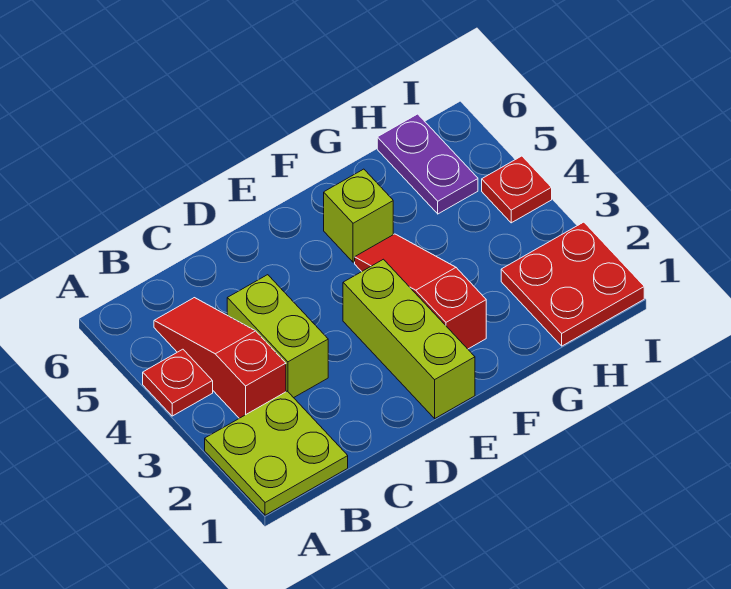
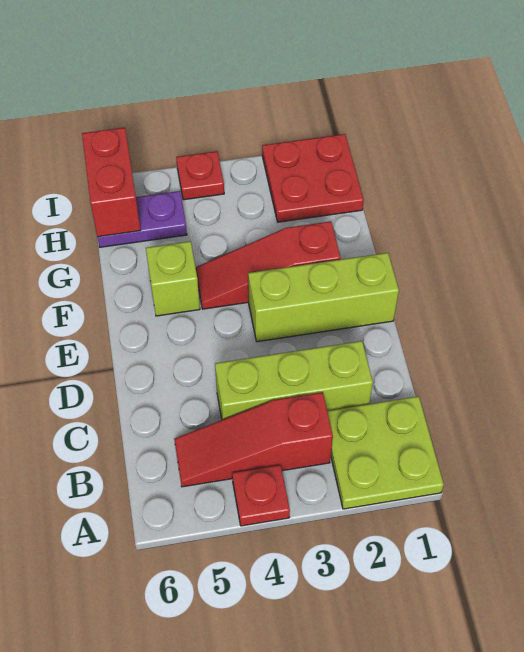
lime 1x2 brick [227,275,328,398] -> lime 1x3 brick [215,341,373,420]
none -> red 1x2 brick [82,128,141,237]

